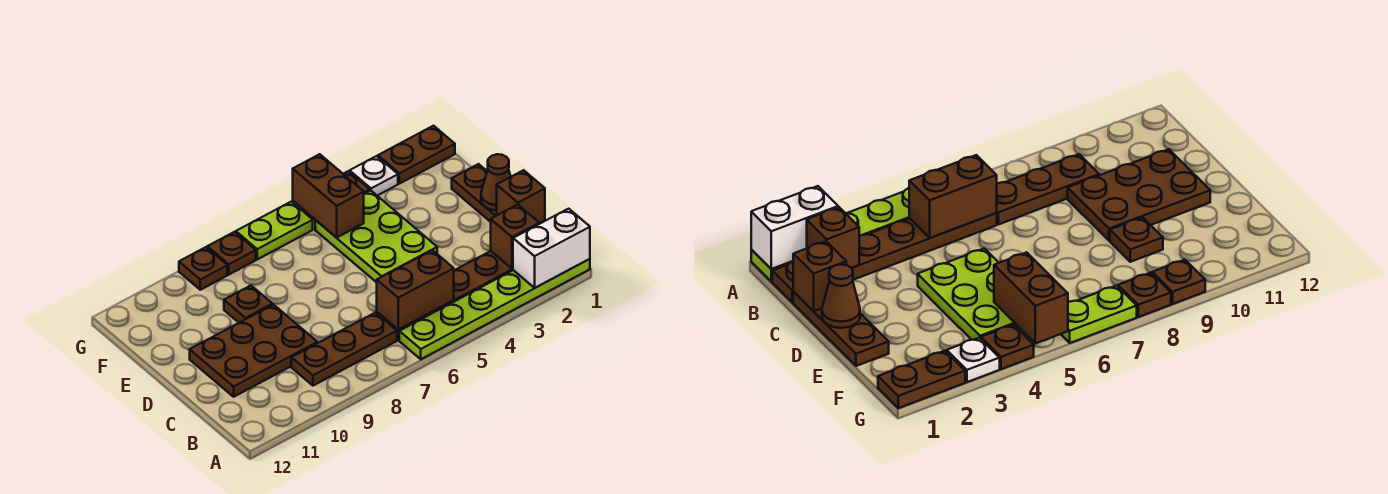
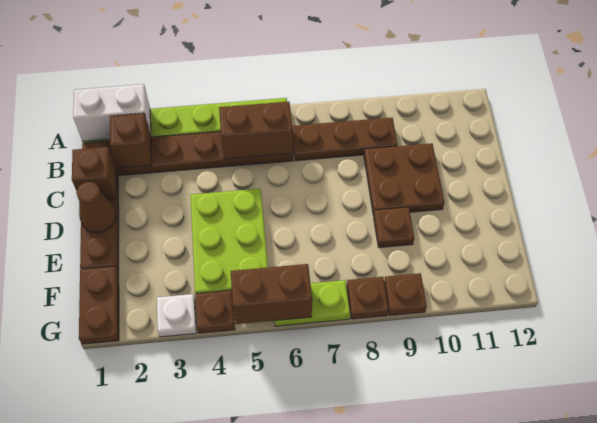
brown 2x3 plate [190,305,317,397] -> brown 2x2 plate [364,143,445,215]
brown 1x2 brick [293,154,364,238] -> brown 1x2 brick turned to [231,264,312,324]
brown 1x2 plate [378,126,455,184] -> brown 1x2 plate turned to [79,266,119,344]

